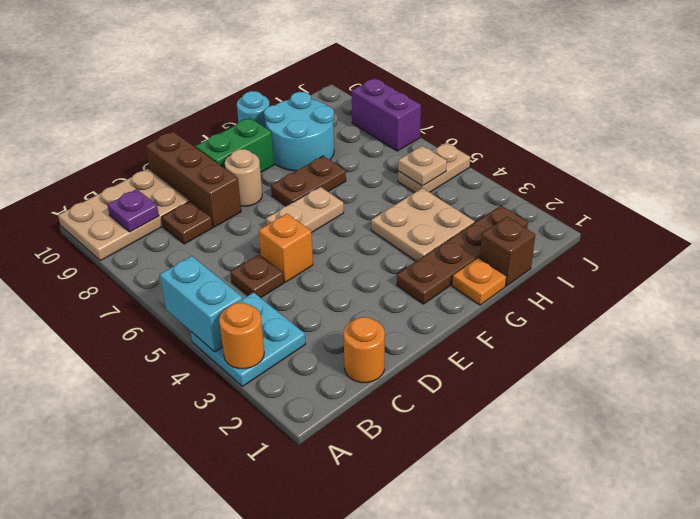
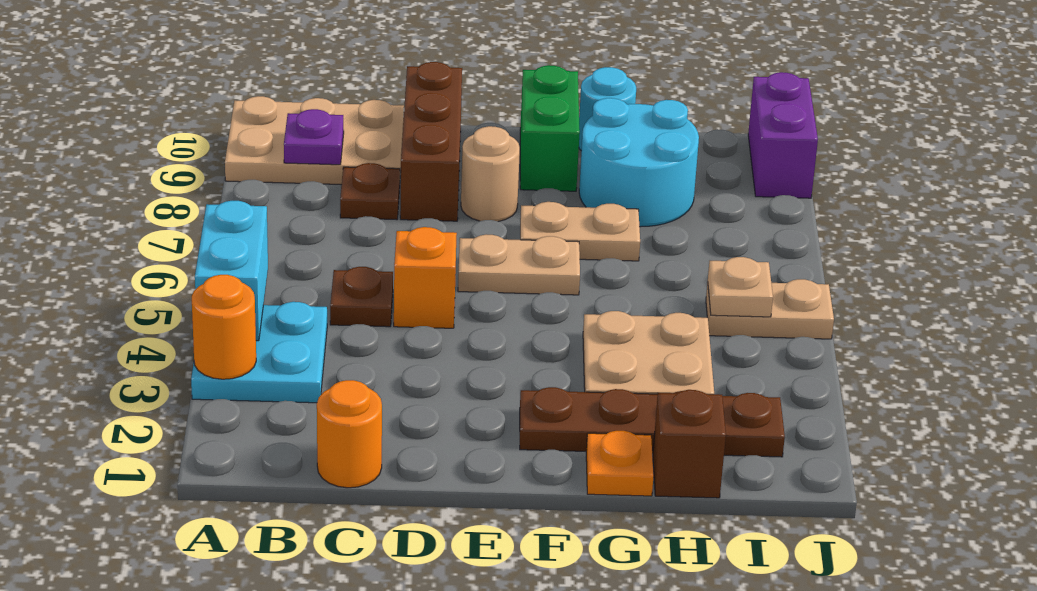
green 1x2 brick [196,118,274,172] -> green 1x2 brick turned to [520,65,580,191]
brown 1x2 plate [271,156,346,206] -> tan 1x2 plate [520,202,640,261]
purple 1x2 brick [352,78,421,151] -> purple 1x2 brick moved to [748,72,818,198]

